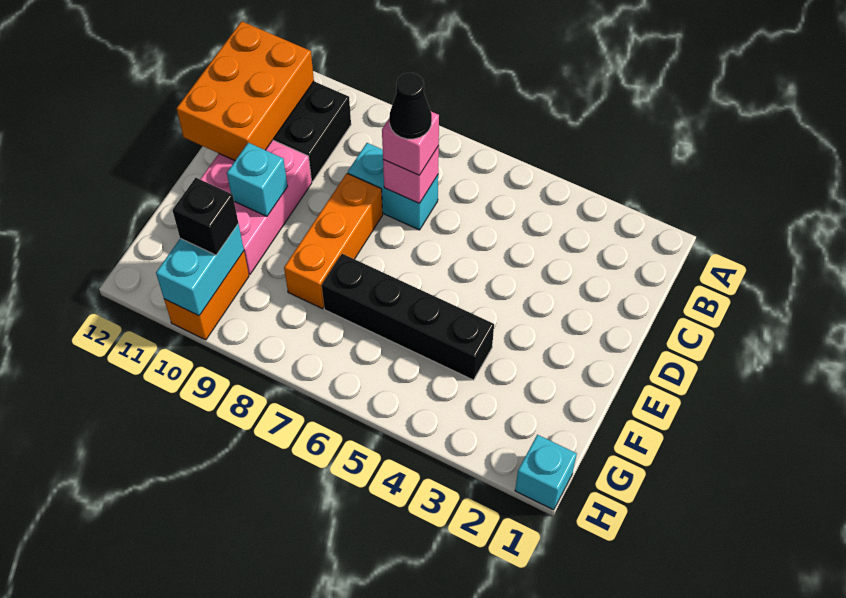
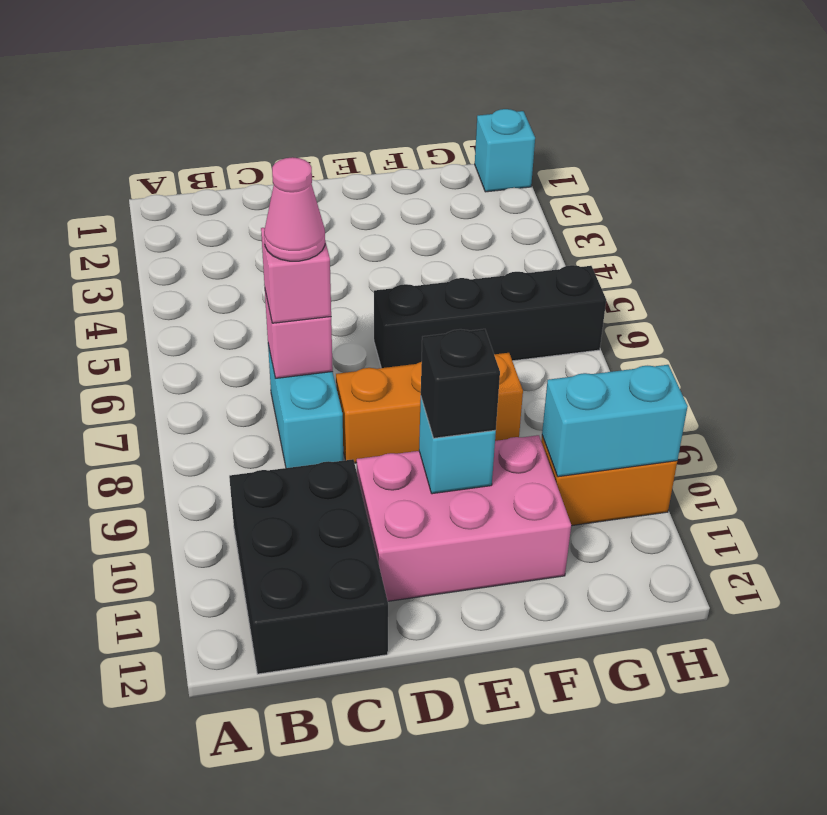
orange 2x3 brick [177,21,314,161] -> none
black 1x1 cone [389,73,432,139] -> pink 1x1 cone [264,157,325,261]
black 1x4 brick [322,254,494,380] -> black 1x4 brick turned to [374,265,606,368]
black 1x1 brick [173,178,238,255] -> black 1x1 brick moved to [421,329,500,438]

